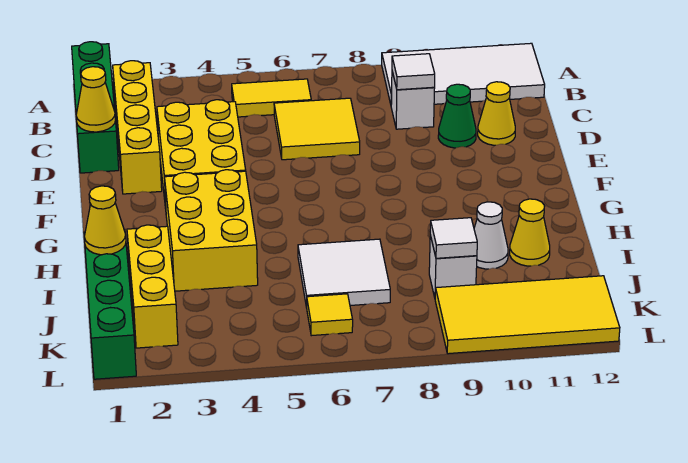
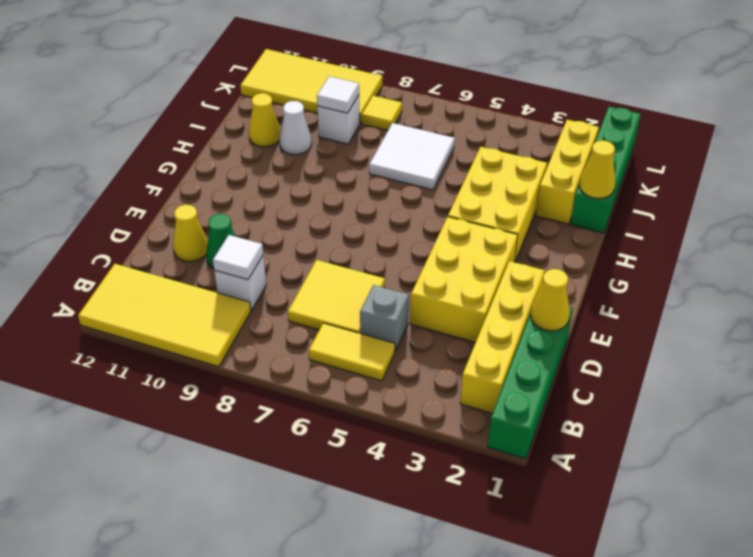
white 2x4 tile [382,43,545,104] -> yellow 2x4 tile [78,264,251,367]
none -> grey 1x1 brick [360,285,409,351]
yellow 1x1 tile [307,294,353,336] -> yellow 1x1 tile moved to [362,96,402,130]

